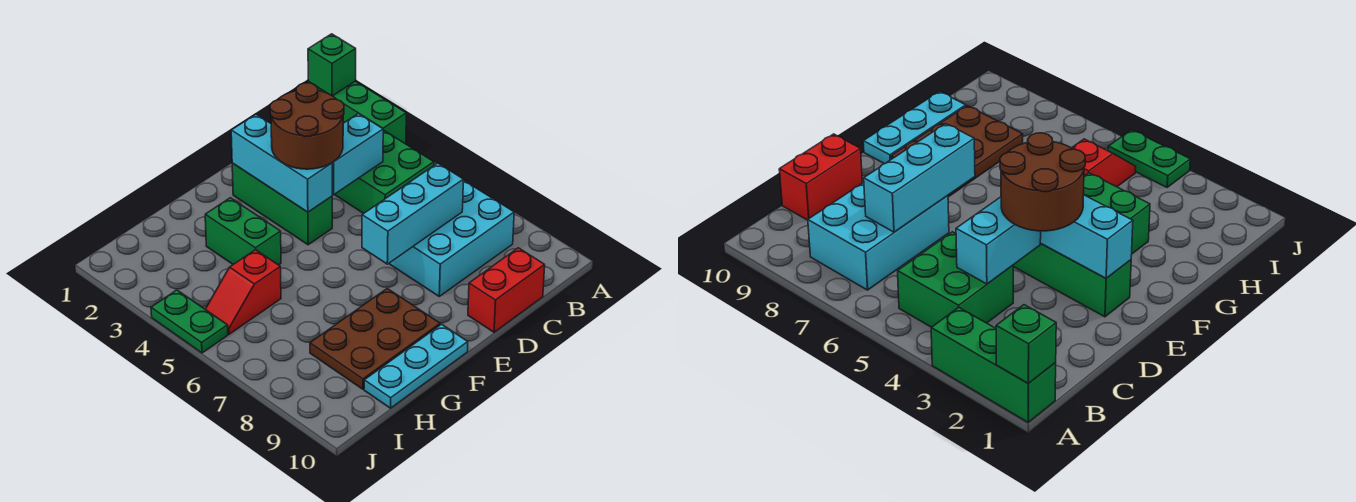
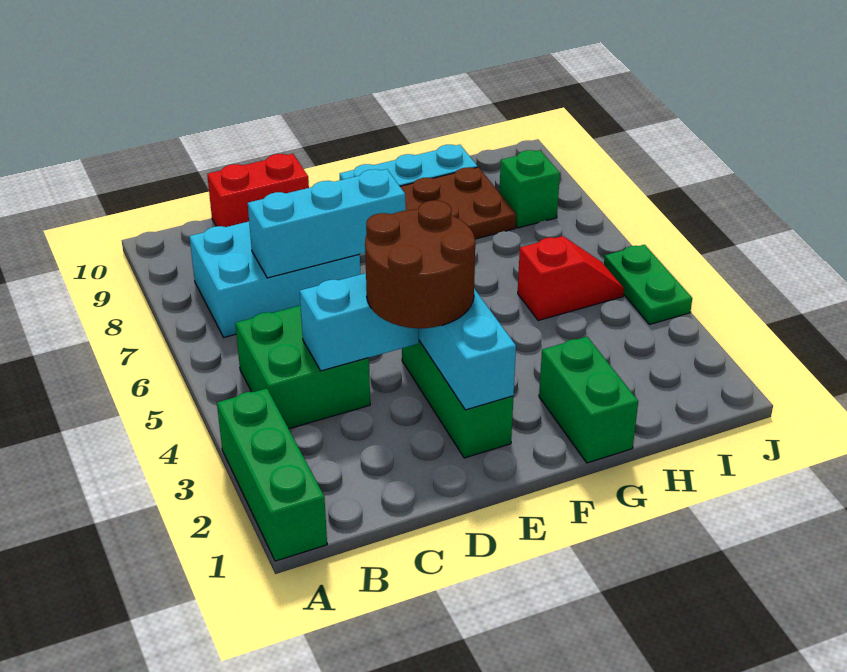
green 1x1 brick [308,34,356,96] -> green 1x1 brick moved to [499,150,560,228]
green 1x2 brick [205,198,281,265] -> green 1x2 brick moved to [539,337,638,463]

